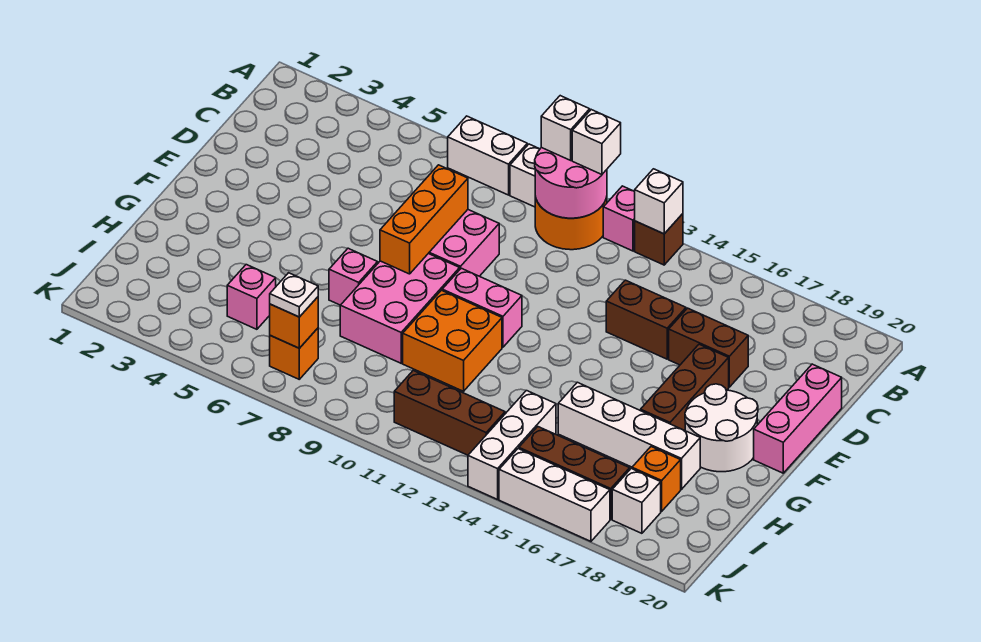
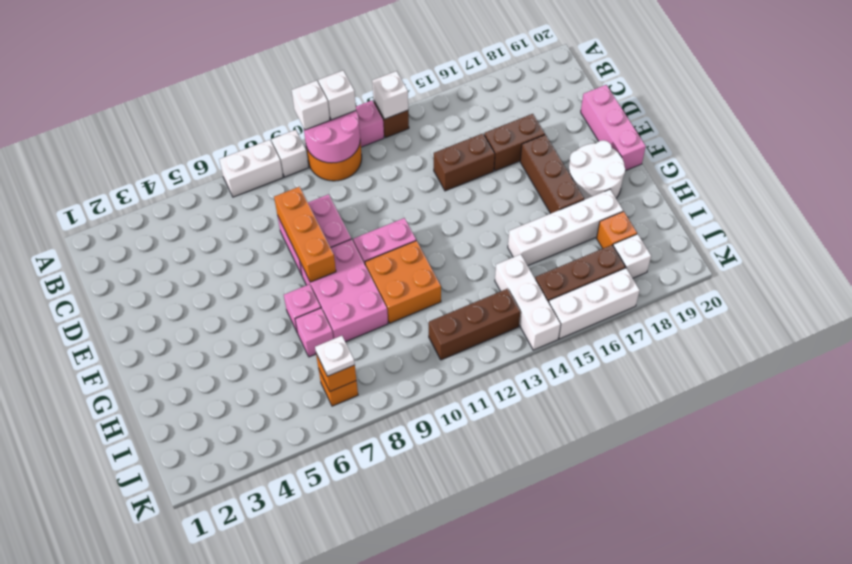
pink 1x1 brick [227,265,276,329] -> pink 1x1 brick moved to [295,308,333,357]

